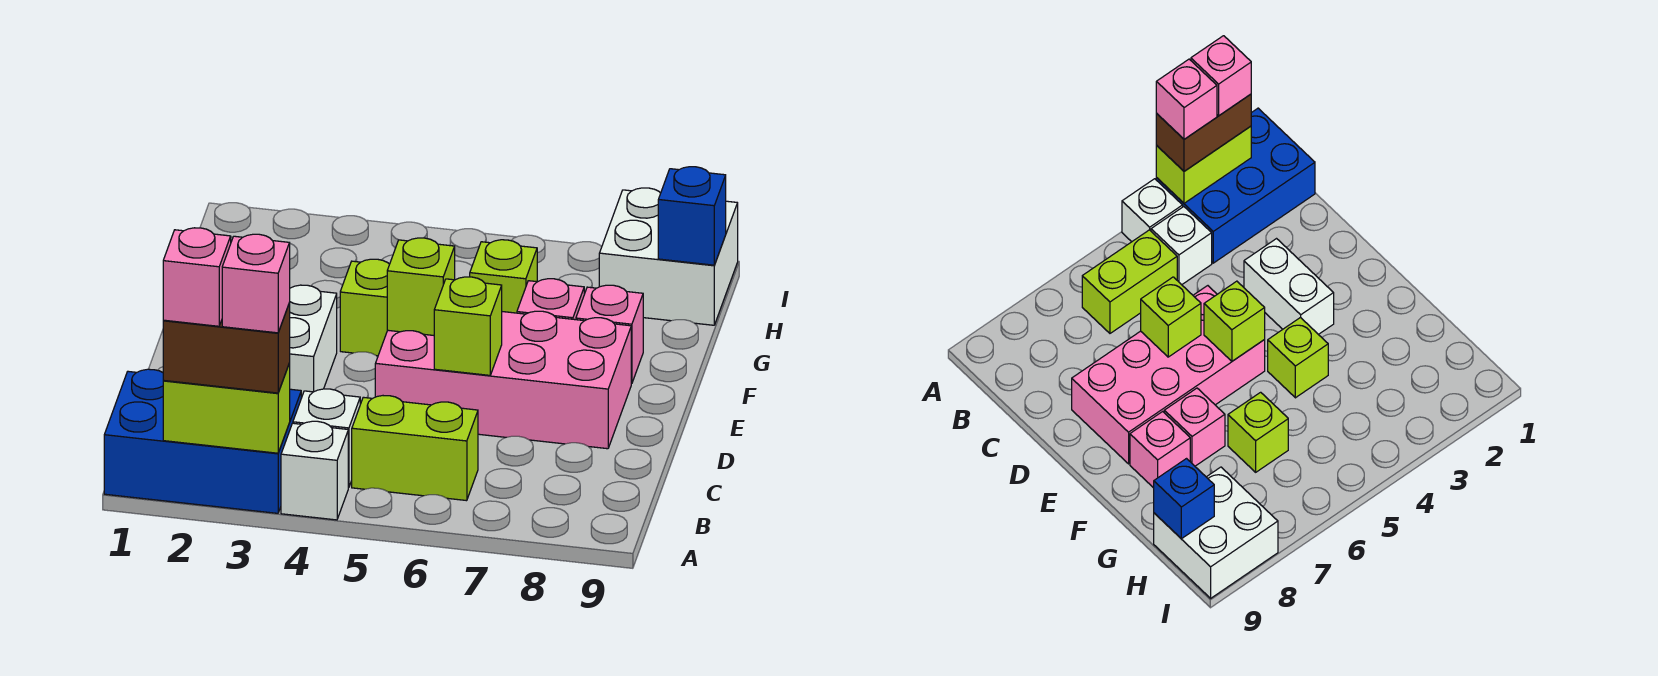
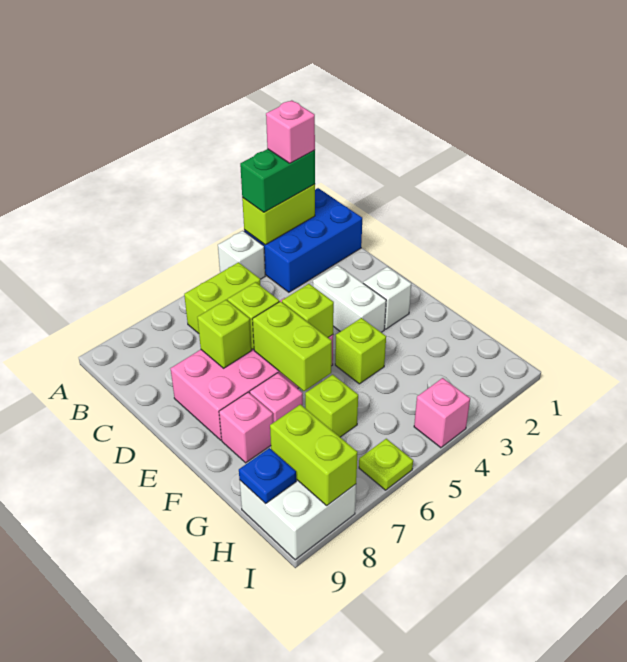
brown 1x2 brick [163,303,290,393] -> green 1x2 brick [240,149,315,212]
pink 1x1 brick [222,234,290,333] -> pink 1x1 brick moved to [414,378,470,448]
white 1x1 brick [293,389,360,488] -> white 1x1 brick moved to [363,267,412,329]
none -> lime 1x1 brick [197,300,252,368]
none -> lime 1x2 brick [252,301,332,391]
none -> lime 1x2 brick [270,404,357,505]
blue 1x1 brick [658,167,726,265] -> blue 1x1 plate [239,448,296,504]
none -> lime 1x1 plate [359,439,413,490]

